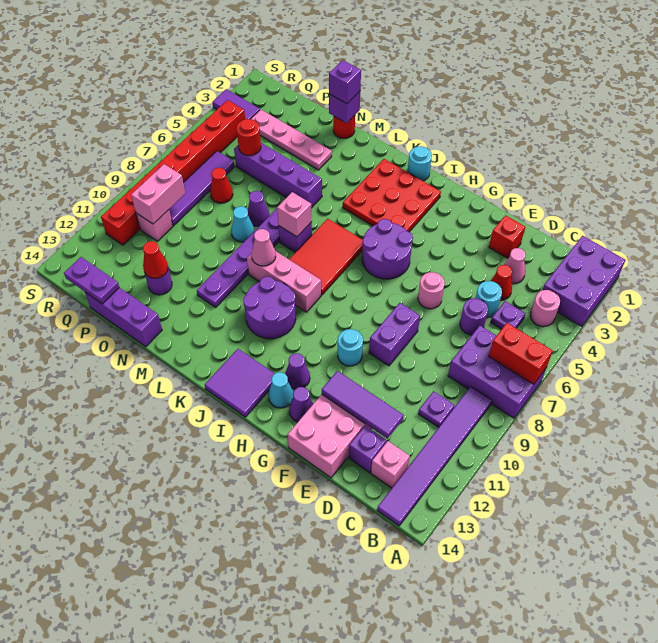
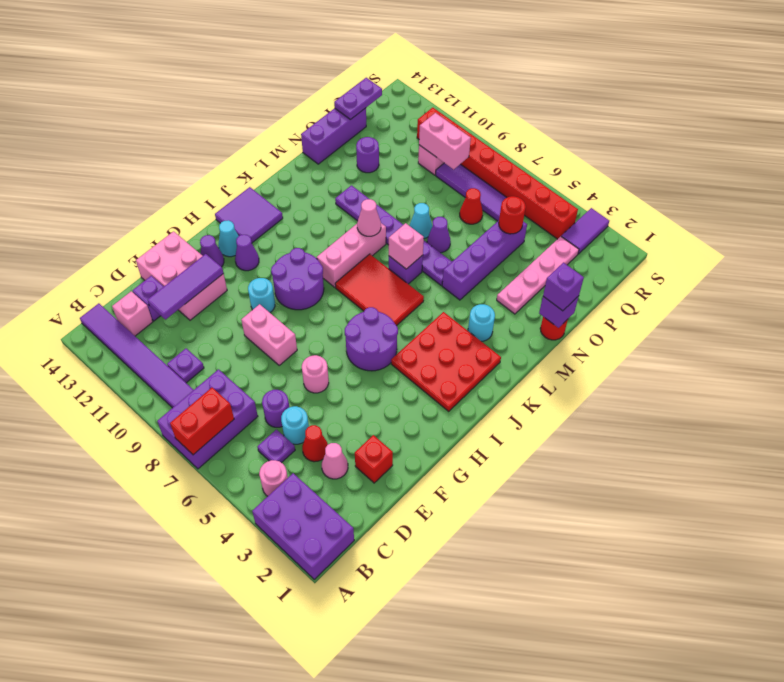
purple 1x2 brick [369,303,420,366] -> pink 1x2 brick [241,304,297,365]
cyan 1x1 round brick [408,146,432,181] -> cyan 1x1 round brick moved to [468,304,495,341]
purple 2x2 round brick [243,277,296,339] -> purple 2x2 round brick moved to [271,248,324,310]
red 1x1 cone [143,241,168,278] -> none

